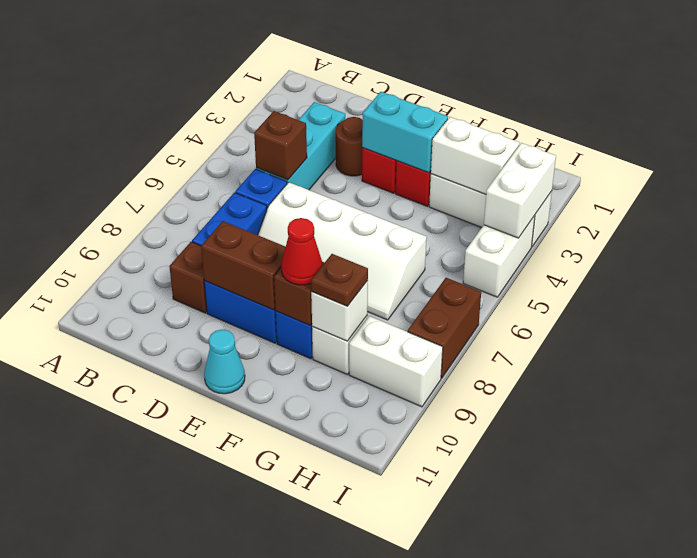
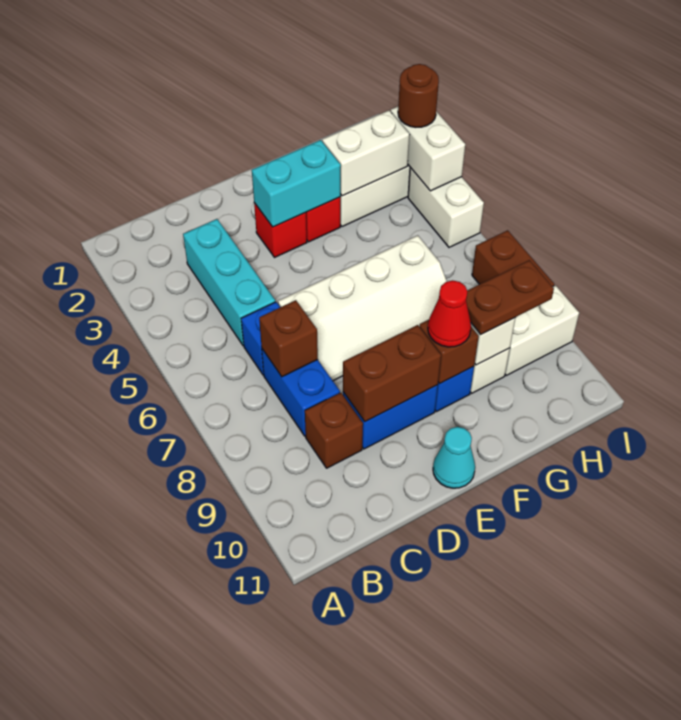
brown 1x1 brick [254,111,307,180] -> brown 1x1 brick moved to [259,300,318,377]
brown 1x1 round brick [336,117,363,176] -> brown 1x1 round brick moved to [398,64,439,127]
brown 1x1 plate [311,254,368,306] -> brown 1x2 plate [466,260,554,335]

